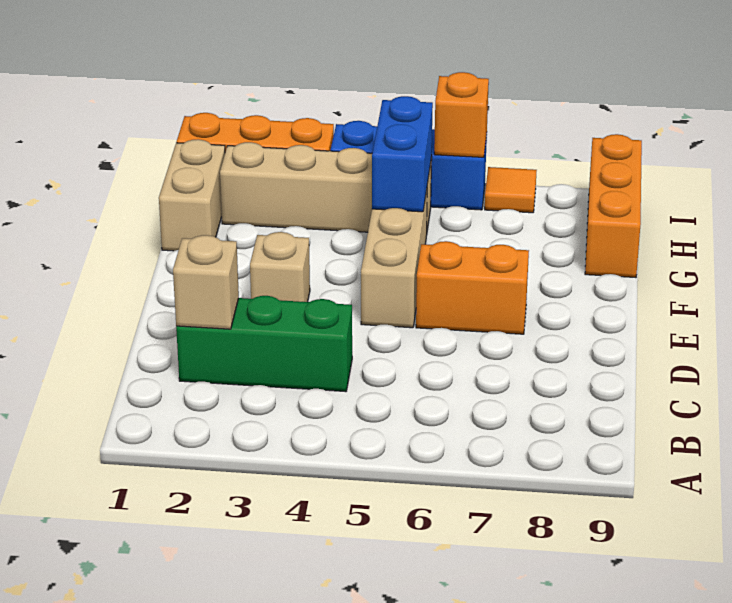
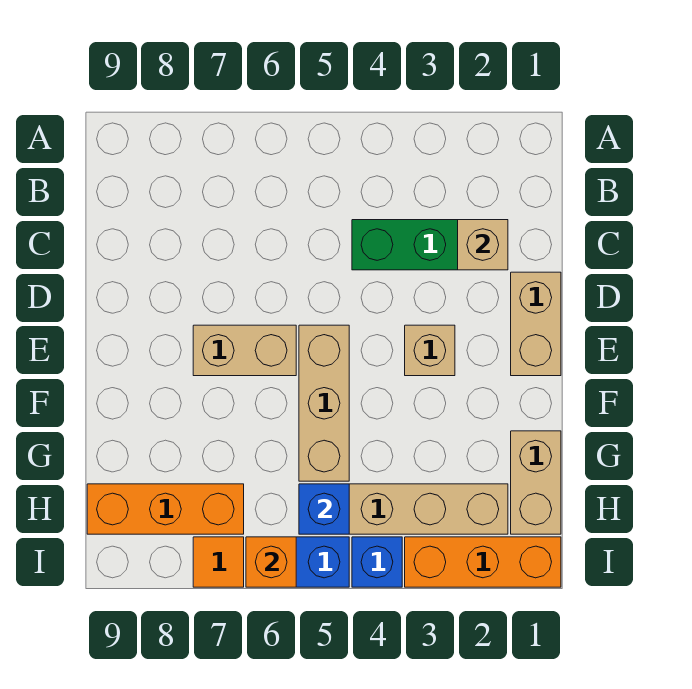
none -> tan 1x2 brick [511,272,561,376]
orange 1x2 brick [416,241,529,334] -> tan 1x2 brick [193,325,296,376]
blue 1x2 brick [372,96,433,212] -> blue 1x1 brick [299,484,349,534]
orange 1x3 brick [585,134,642,278] -> orange 1x3 brick turned to [87,484,244,534]

